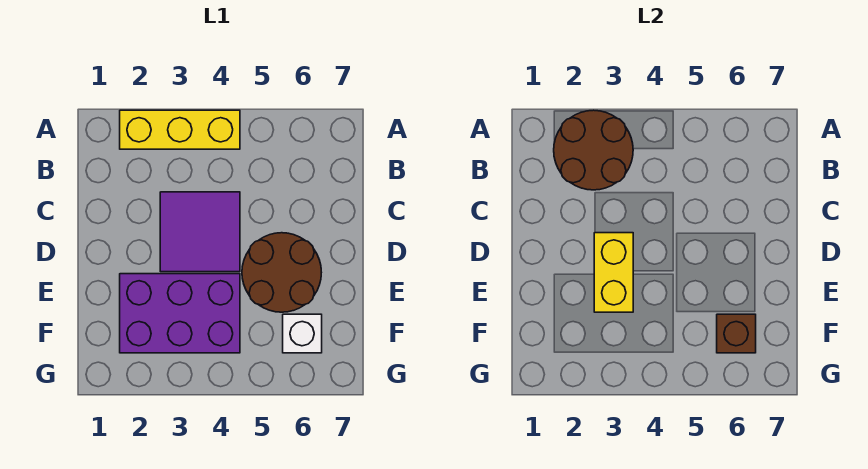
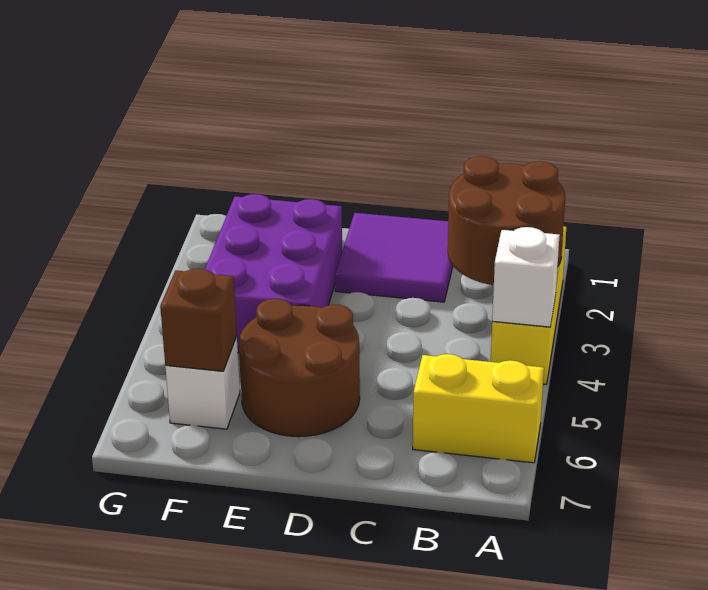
none -> white 1x1 brick [492,227,560,327]
purple 2x2 tile [160,192,240,272] -> purple 2x2 tile moved to [335,213,453,302]
yellow 1x2 brick [594,233,633,312] -> yellow 1x2 brick moved to [413,354,544,463]

